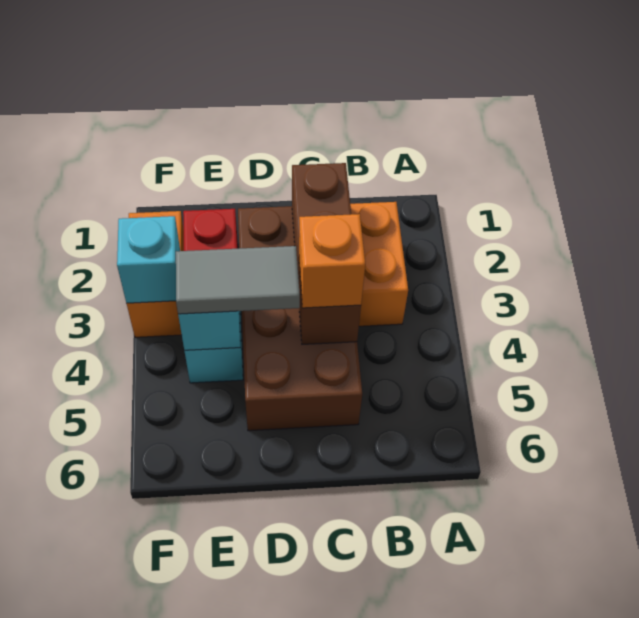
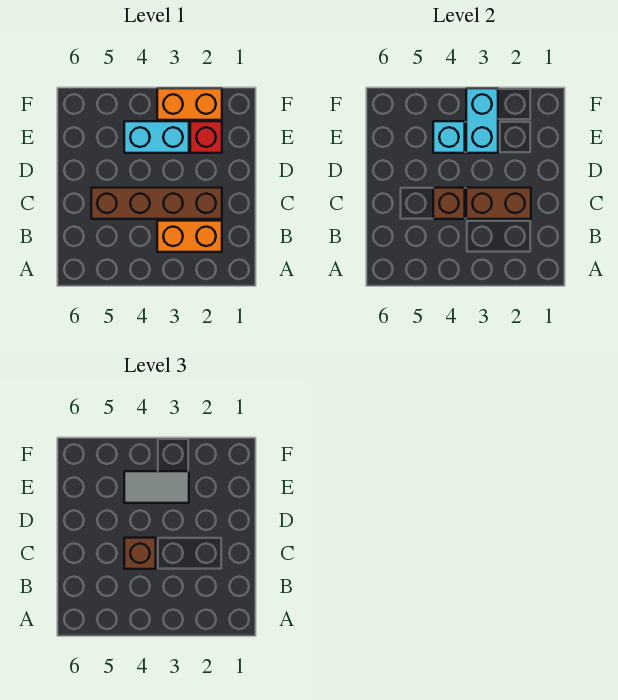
brown 2x4 brick [238,206,362,431] -> brown 1x4 brick [91,188,222,219]
orange 1x1 brick [299,214,365,308] -> brown 1x1 brick [124,538,156,569]
grey 1x2 tile [176,246,300,314] -> grey 1x2 tile turned to [124,471,189,503]
cyan 1x1 brick [117,216,180,303] -> cyan 1x2 brick [466,88,498,153]

